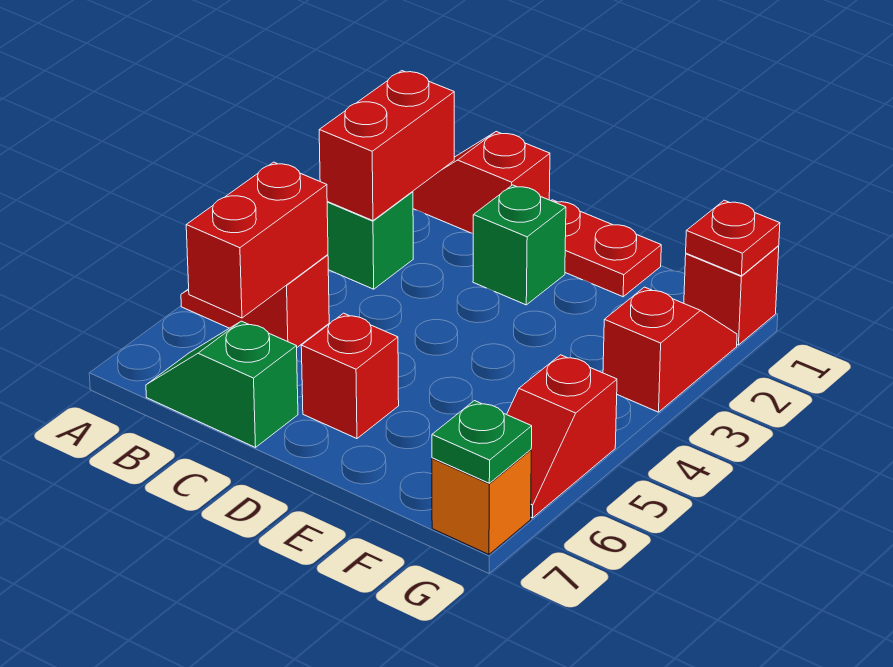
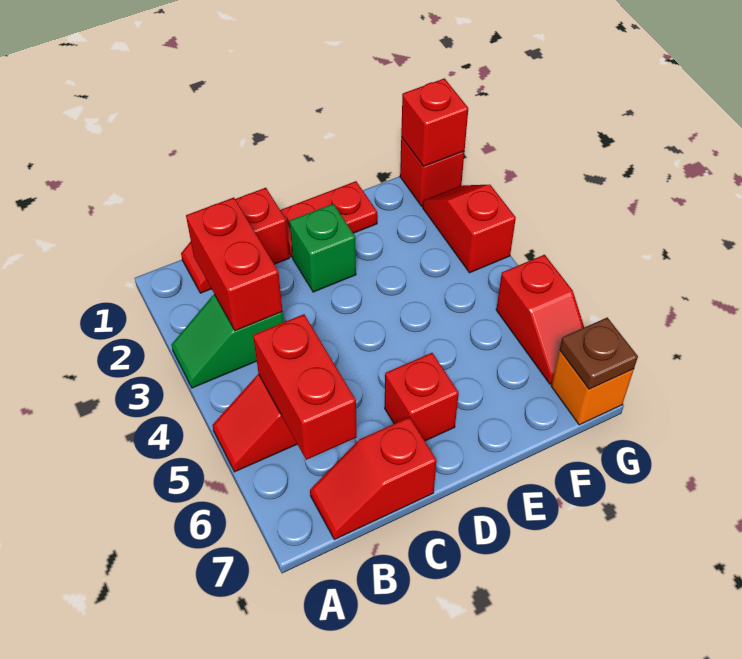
green 1x2 slope [146,321,298,447] -> red 1x2 slope [310,417,437,540]
red 1x1 plate [686,200,780,276] -> red 1x1 brick [401,78,468,166]
green 1x1 plate [432,401,532,483] -> brown 1x1 plate [560,318,638,389]

